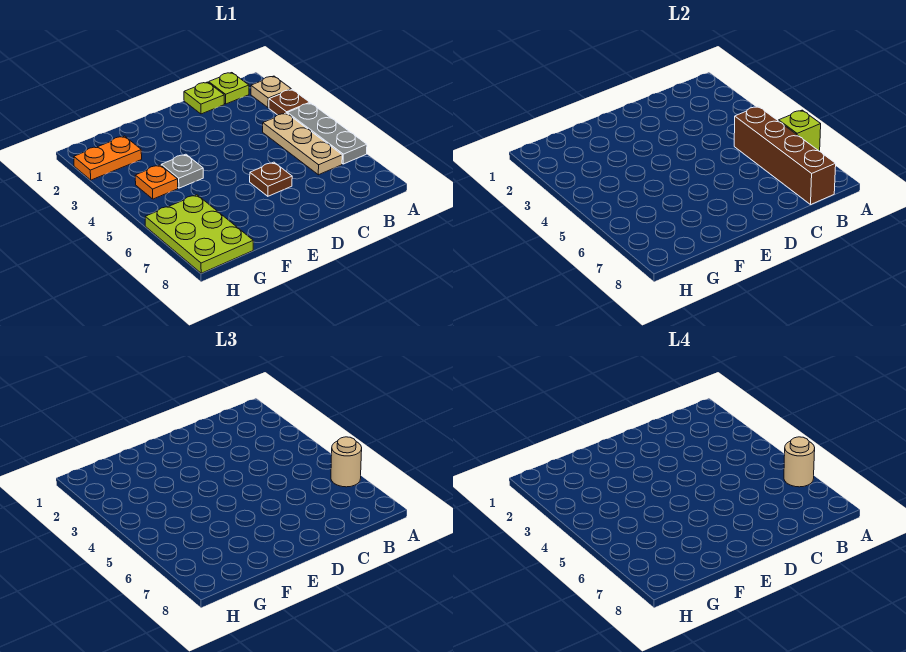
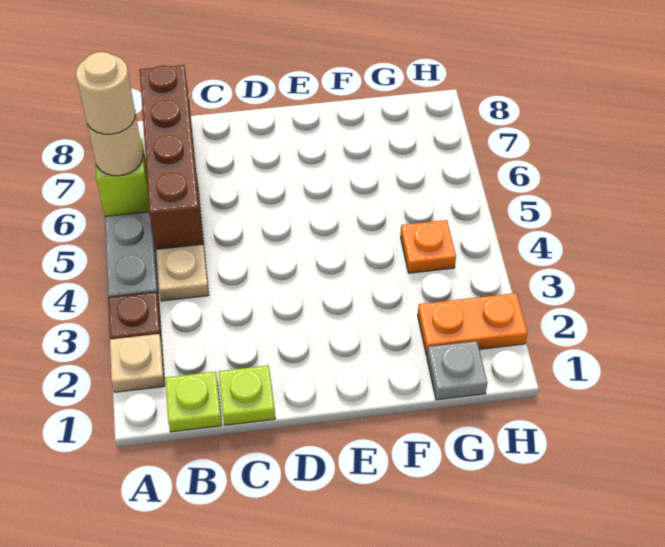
brown 1x1 plate [250,162,292,196] -> none
grey 1x1 plate [161,154,203,188] -> grey 1x1 plate moved to [427,341,487,400]
lime 2x3 plate [145,195,253,273] -> none

